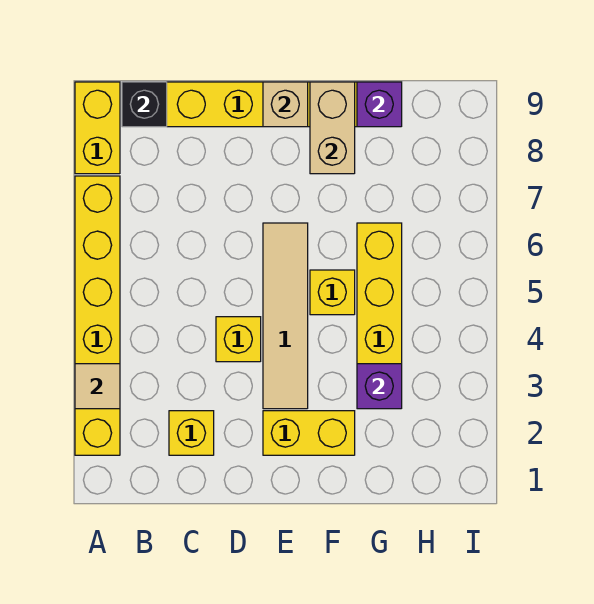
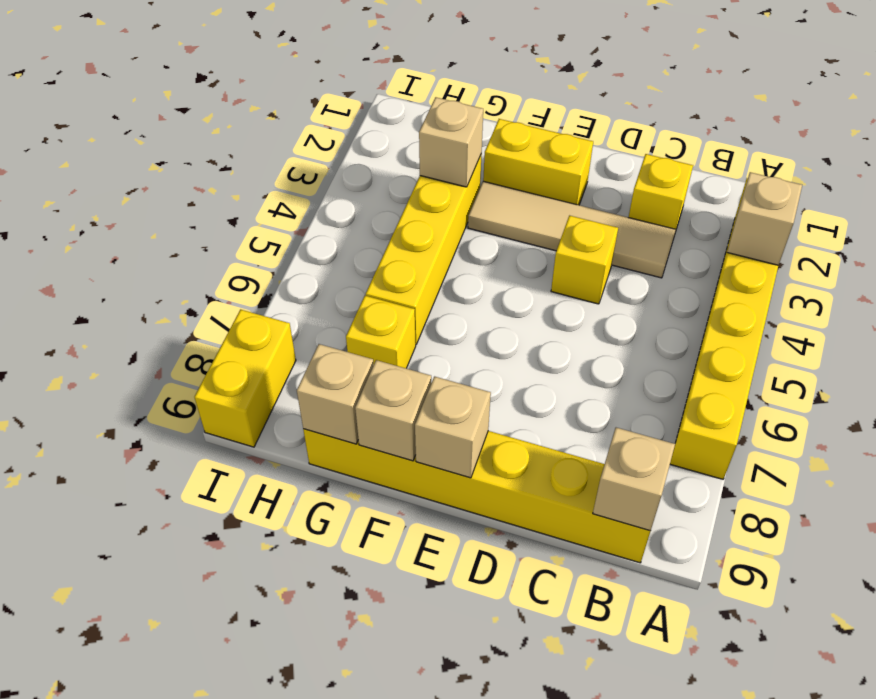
tan 1x1 tile [75,364,120,409] -> tan 1x1 brick [727,172,802,265]
yellow 1x2 brick [75,82,120,174] -> yellow 1x2 brick moved to [195,310,296,447]
black 1x1 brick [122,82,167,127] -> tan 1x1 brick [593,428,675,531]
tan 1x4 tile [263,223,308,409] -> tan 1x4 tile turned to [468,181,676,278]
yellow 1x1 brick [310,270,355,315] -> yellow 1x1 brick moved to [346,296,416,368]
tan 1x2 brick [310,82,355,174] -> tan 1x1 brick [355,360,431,461]
purple 1x1 brick [357,364,402,409] -> tan 1x1 brick [419,97,483,187]
purple 1x1 brick [357,82,402,127] -> tan 1x1 brick [297,344,374,444]

